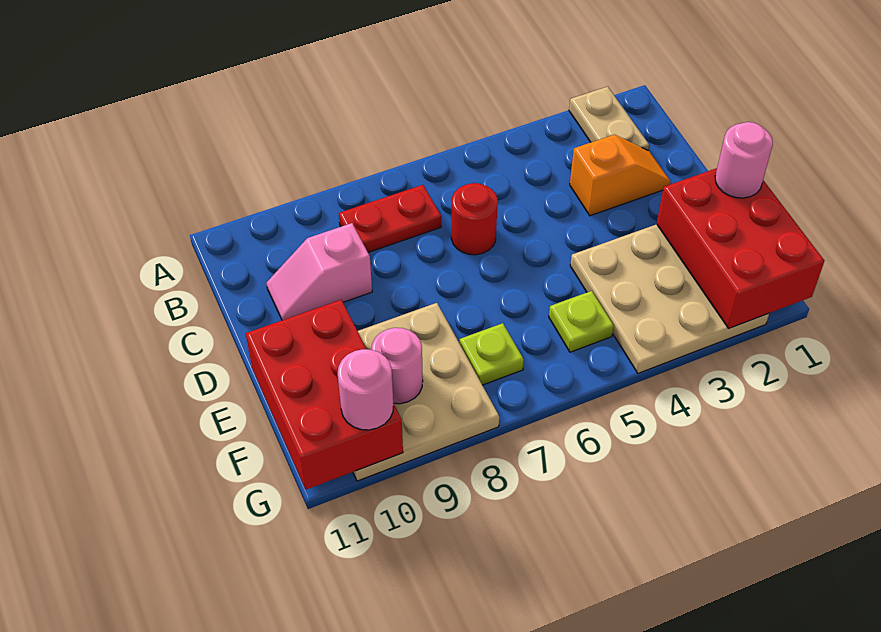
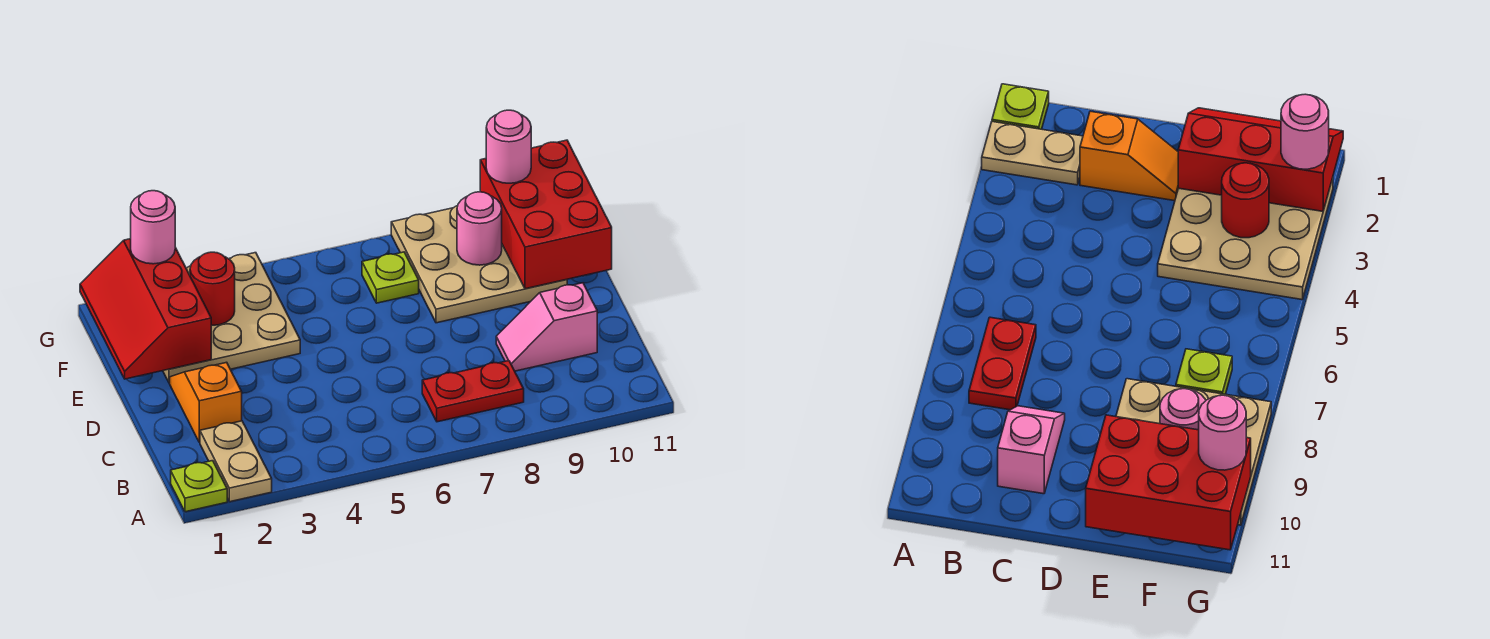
orange 1x2 slope [570,135,671,216] -> orange 1x2 slope turned to [170,362,242,442]
red 1x1 round brick [451,183,498,255] -> red 1x1 round brick moved to [190,252,235,325]
pink 1x2 slope [267,223,372,320] -> pink 1x2 slope turned to [496,283,597,371]
red 2x3 brick [657,168,824,328] -> red 2x3 slope [80,239,211,379]
pink 1x1 round brick [715,122,773,198] -> pink 1x1 round brick moved to [131,191,175,264]
lime 1x1 plate [549,291,614,352] -> lime 1x1 plate moved to [171,461,227,512]

